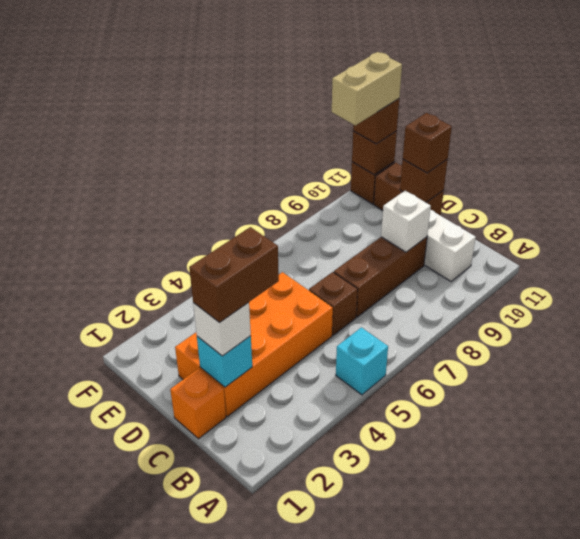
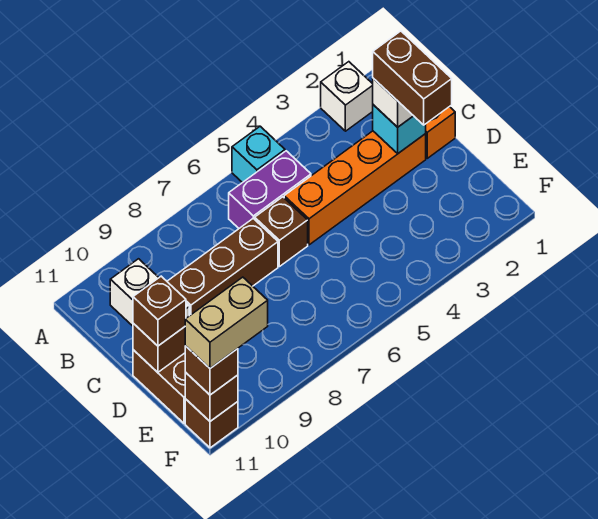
none -> purple 1x2 brick [229,151,311,228]
orange 2x4 brick [175,272,333,416] -> orange 1x4 brick [284,131,426,245]
brown 1x2 brick [189,227,279,323] -> brown 1x2 brick turned to [373,31,452,125]
white 1x1 brick [381,191,431,252] -> white 1x1 brick moved to [321,62,373,131]

